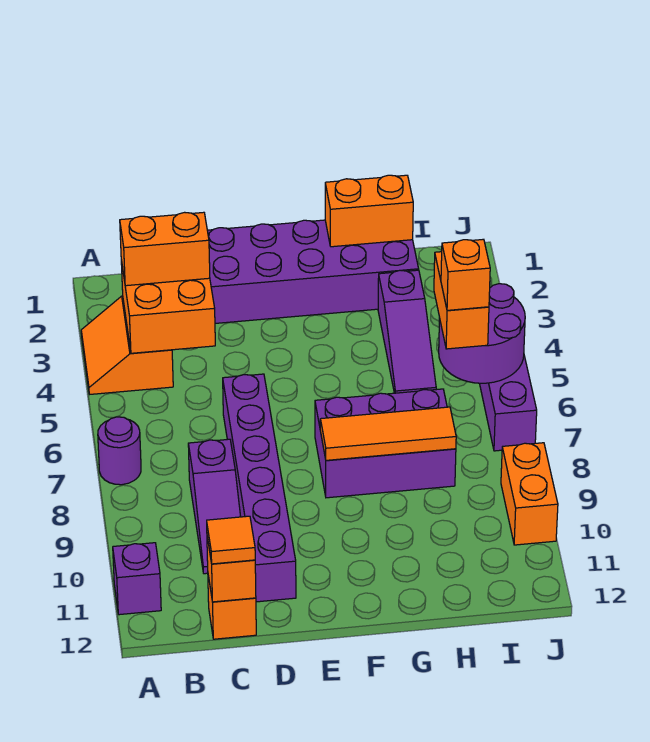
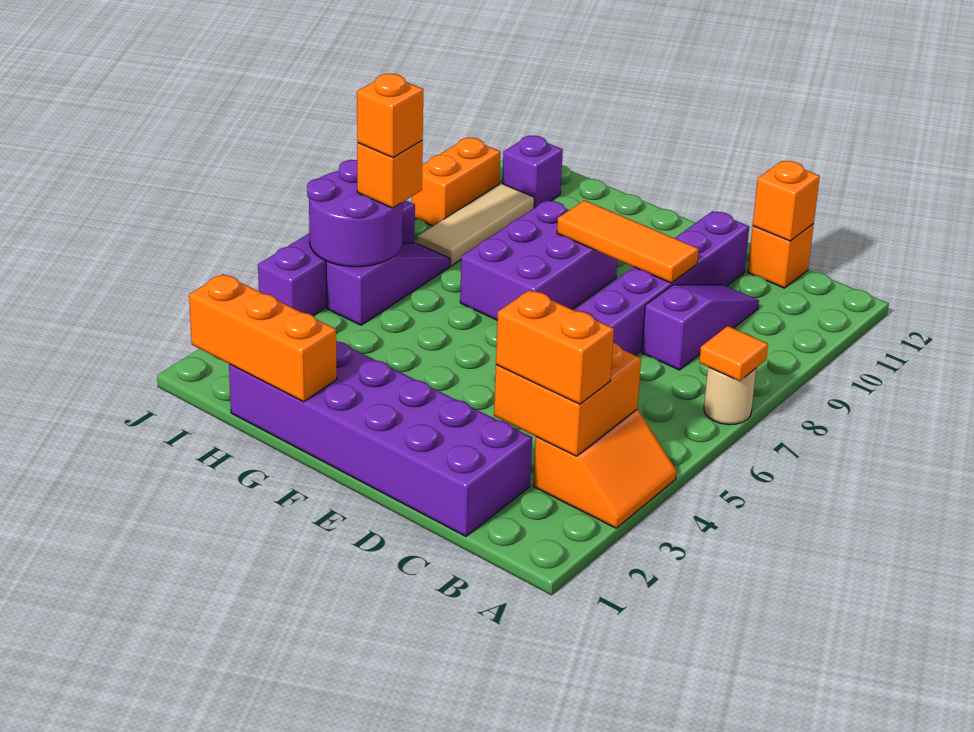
purple 1x1 round brick [98,417,141,485] -> tan 1x1 round brick [704,367,756,425]
purple 1x1 brick [113,543,161,615] -> purple 1x1 brick moved to [502,136,563,208]
orange 1x1 tile [207,516,255,564] -> orange 1x1 tile moved to [699,326,768,381]
purple 2x3 brick [315,389,456,498] -> purple 2x3 brick turned to [460,200,617,320]
orange 1x3 tile [320,407,456,460] -> orange 1x3 tile moved to [557,200,699,283]
orange 1x2 brick [325,175,413,247] -> orange 1x3 brick [189,274,337,402]
purple 1x3 slope [378,270,436,393] -> purple 1x3 slope moved to [326,243,450,325]
orange 1x2 brick [434,252,489,349] -> orange 1x1 brick [357,141,423,208]
none -> tan 1x3 tile [418,183,534,266]

